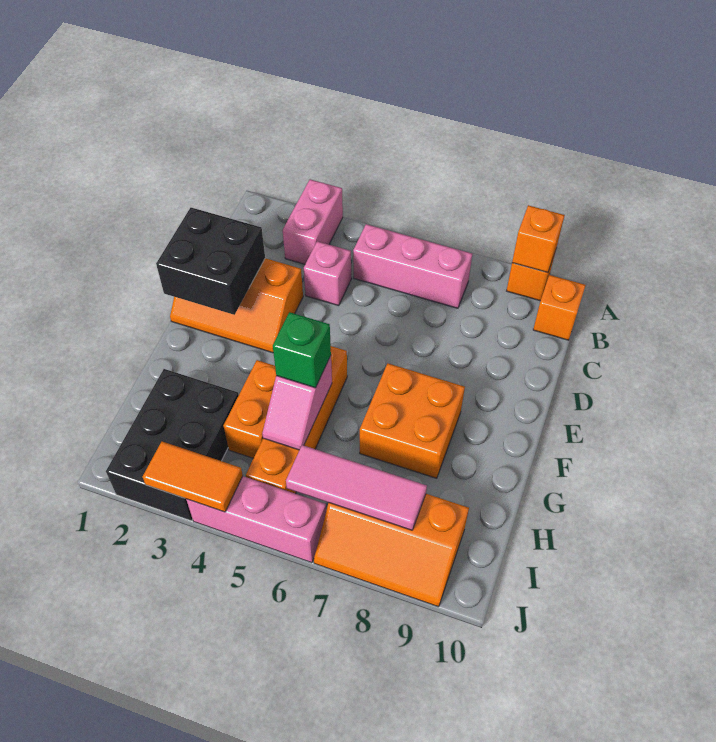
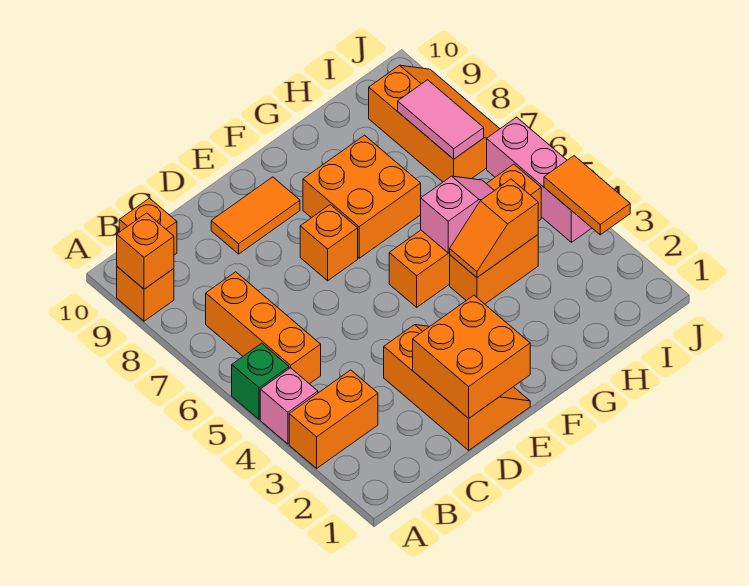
pink 1x2 brick [283,179,343,264] -> orange 1x2 brick [289,370,378,468]
pink 1x3 brick [353,224,472,308] -> orange 1x3 brick [206,272,321,384]
pink 1x1 brick [304,241,351,306] -> pink 1x1 brick moved to [260,368,318,444]
black 2x2 brick [156,208,265,315] -> orange 2x2 brick [413,295,530,418]
none -> orange 1x2 tile [211,177,300,254]
none -> orange 1x1 brick [300,205,358,281]
none -> orange 1x2 slope [449,179,538,277]
green 1x1 brick [273,312,331,388] -> green 1x1 brick moved to [232,343,289,419]
black 2x3 brick [106,369,239,521] -> none
pink 1x3 tile [286,445,427,530] -> pink 1x2 tile [398,80,484,159]

